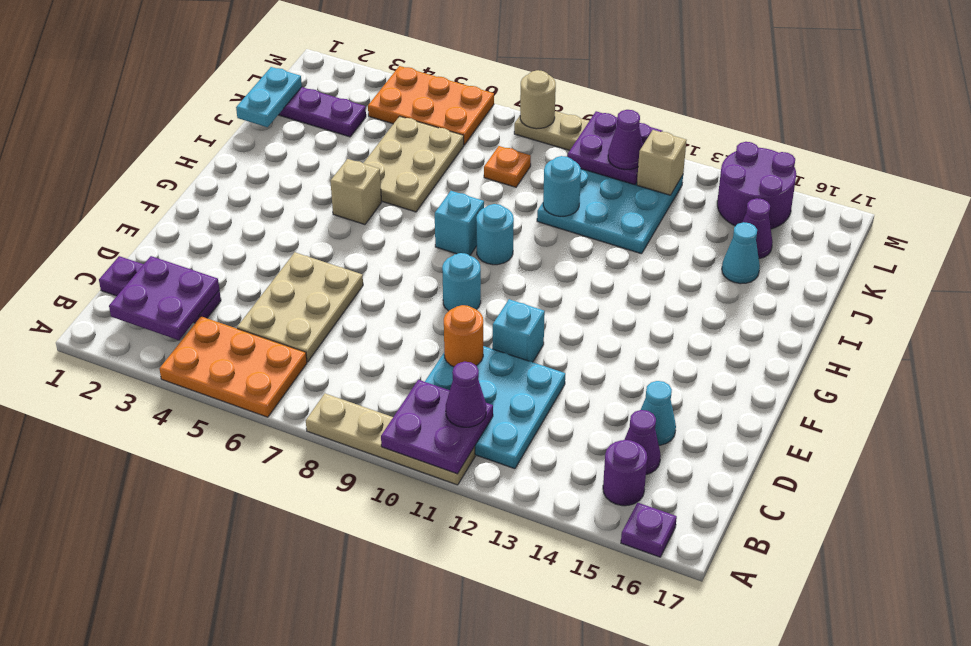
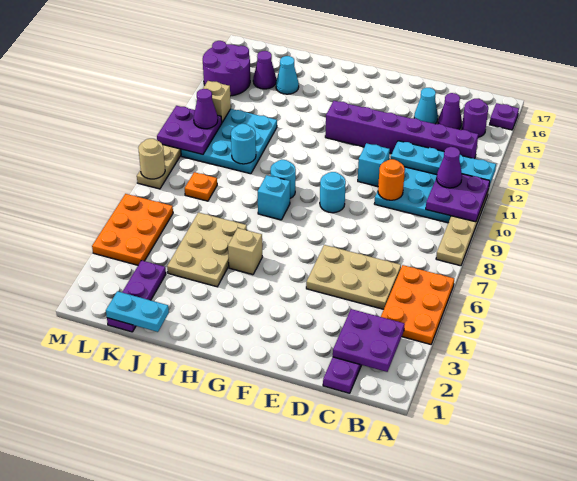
none -> cyan 1x4 plate [391,141,496,186]
none -> purple 1x6 brick [325,101,478,159]
tan 2x3 plate [364,116,464,212] -> tan 2x3 plate turned to [167,213,247,287]

